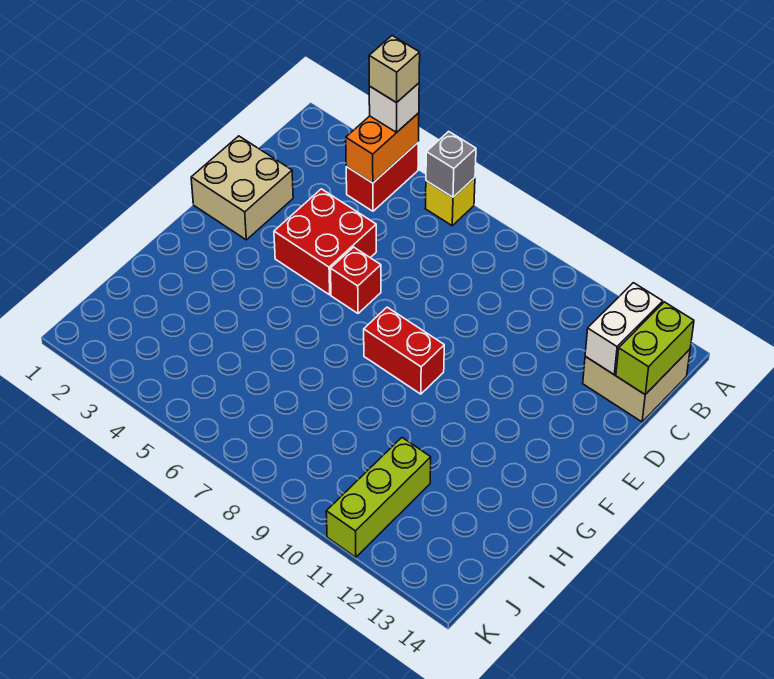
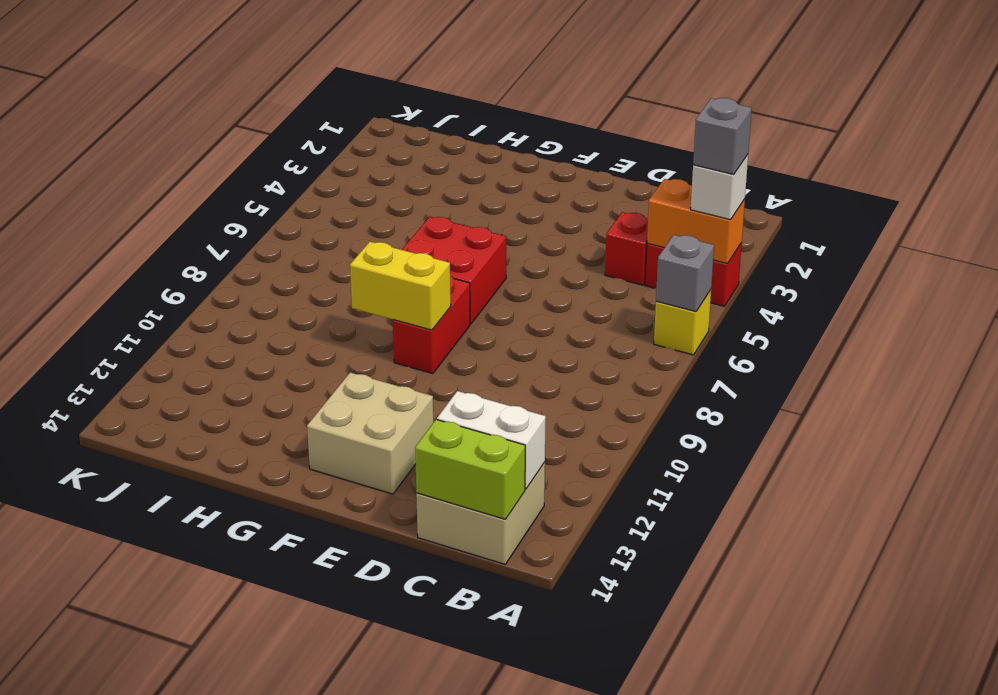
tan 1x1 brick [369,36,420,103] -> grey 1x1 brick [693,98,752,174]
tan 2x2 brick [191,136,293,240] -> tan 2x2 brick moved to [307,373,433,494]
red 2x2 brick [274,189,376,295] -> red 2x2 brick moved to [402,217,506,324]
red 1x1 brick [331,247,381,313] -> red 1x1 brick moved to [605,212,648,285]
none -> yellow 1x2 brick [350,242,451,330]
lime 1x3 brick [326,438,431,557] -> none

